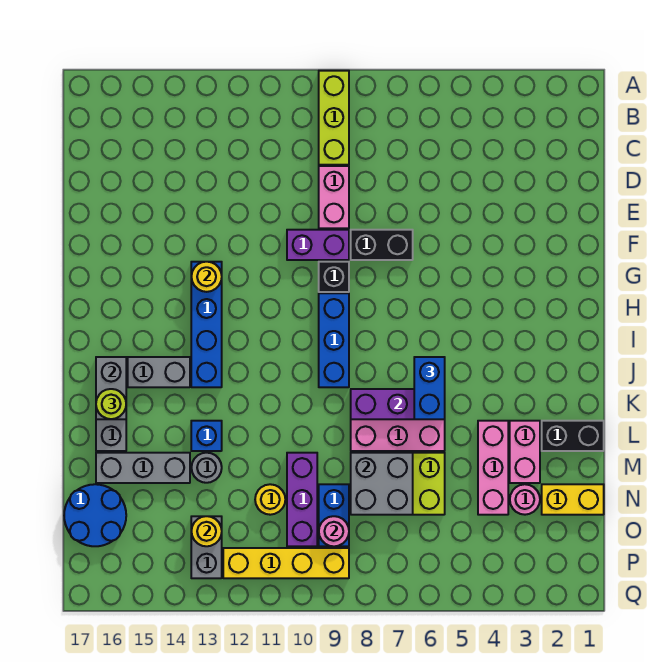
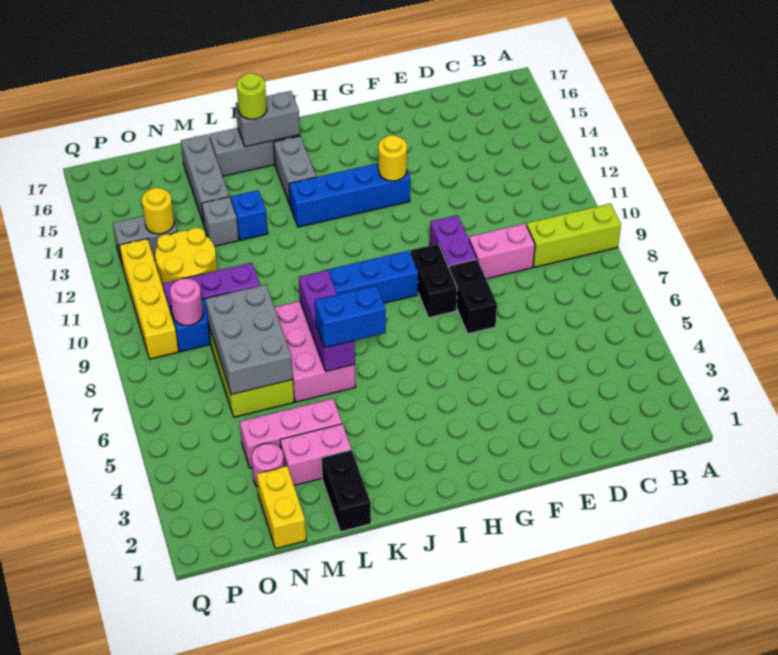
black 1x1 brick [319,262,349,292] -> black 1x2 brick [411,244,457,318]
grey 2x2 brick [351,453,413,515] -> grey 2x3 brick [206,285,293,395]
grey 1x1 round brick [191,453,222,483] -> grey 1x1 brick [202,197,239,246]
yellow 1x1 round brick [255,484,285,515] -> yellow 2x2 round brick [155,228,217,290]
blue 2x2 round brick [64,484,126,546] -> none

